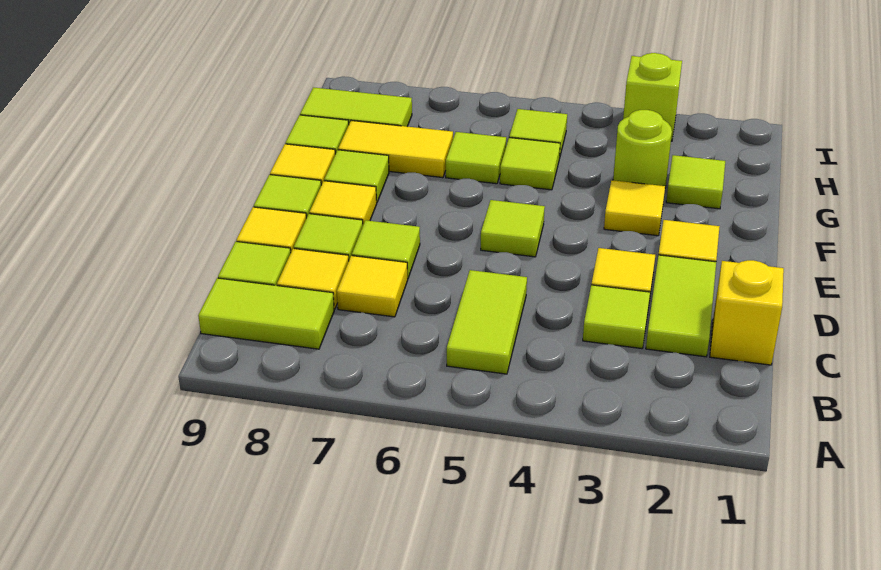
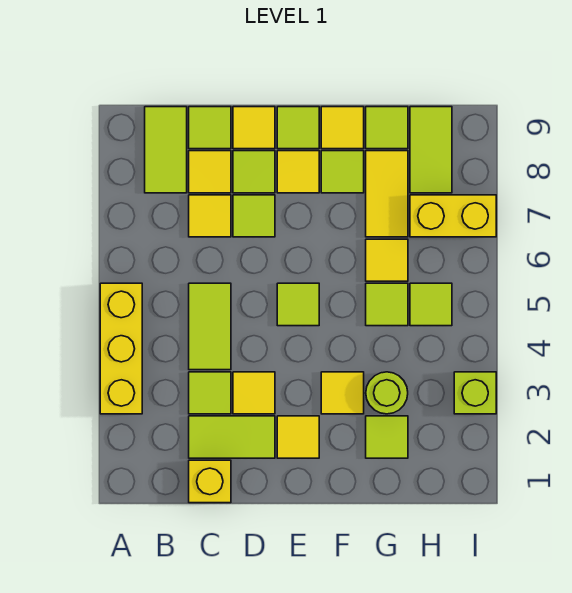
none -> yellow 1x3 brick [100,283,142,414]
lime 1x2 tile [447,270,527,374] -> lime 1x2 tile turned to [189,283,231,370]
lime 1x1 tile [446,132,506,184] -> yellow 1x1 tile [366,239,408,281]
none -> yellow 1x2 brick [410,195,496,237]

